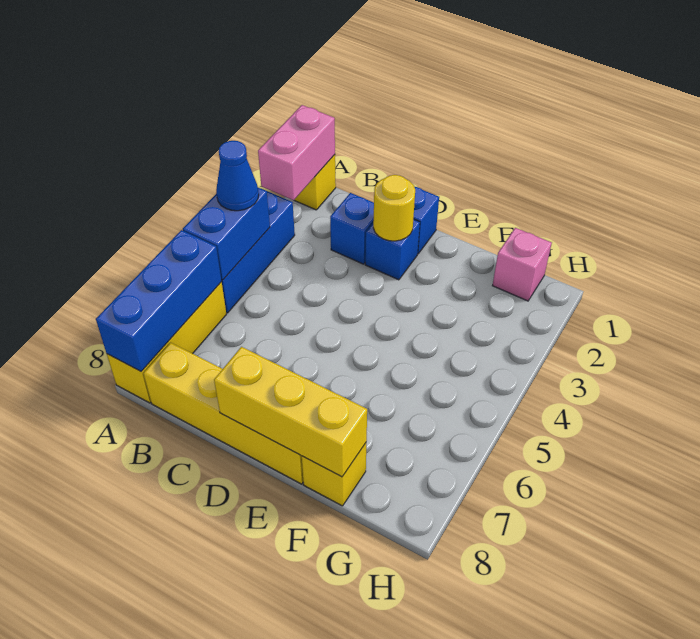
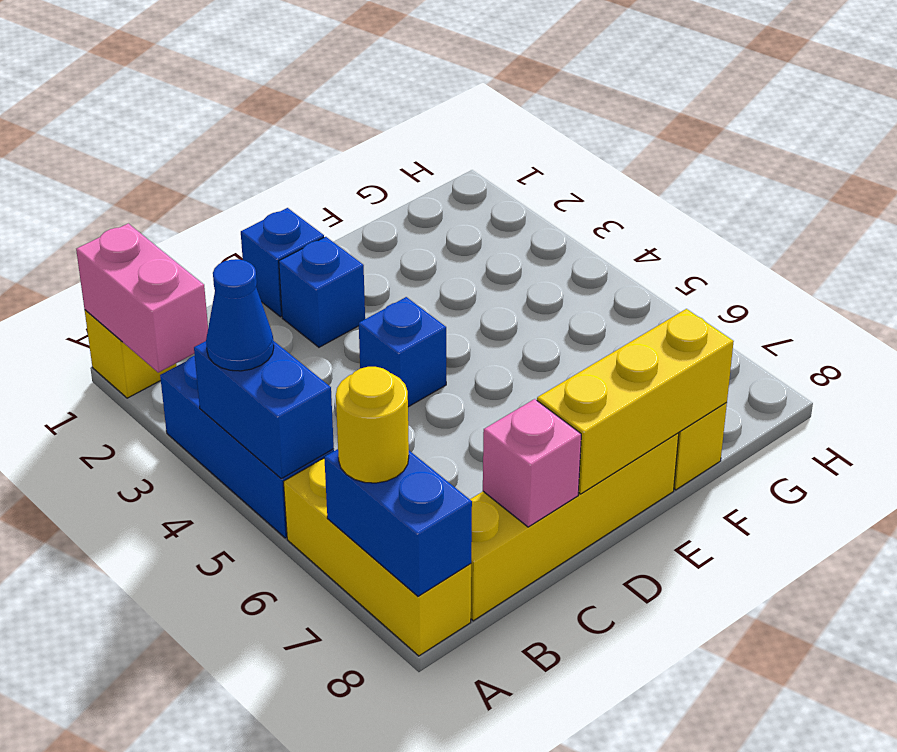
blue 1x3 brick [96,230,222,371] -> blue 1x2 brick [324,449,472,596]
blue 1x1 brick [330,193,374,264] -> blue 1x1 brick moved to [359,297,446,407]
yellow 1x1 round brick [373,175,415,241] -> yellow 1x1 round brick moved to [336,367,409,483]
pink 1x1 brick [492,228,552,301] -> pink 1x1 brick moved to [483,399,581,527]

